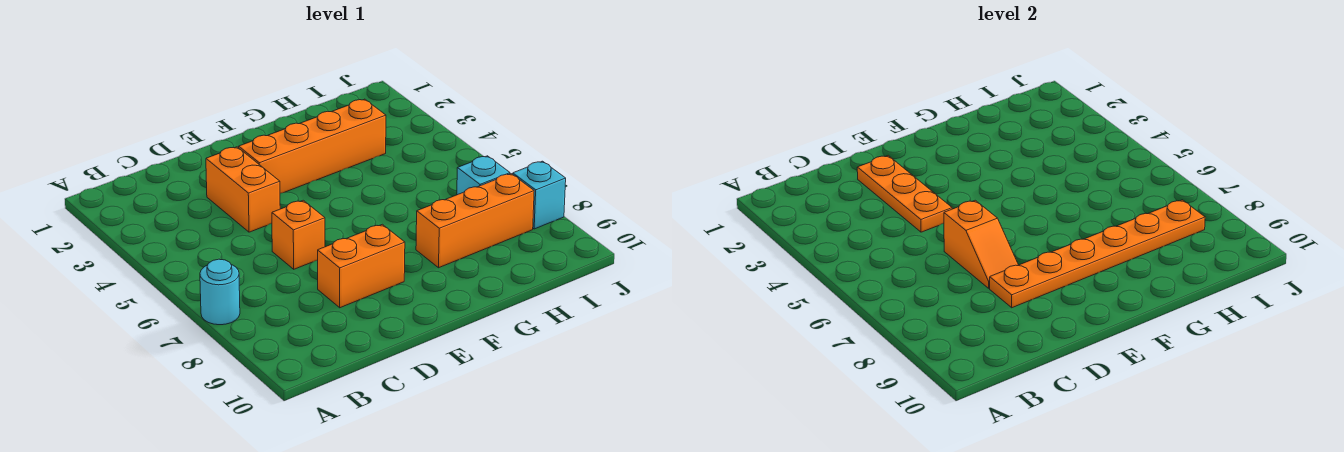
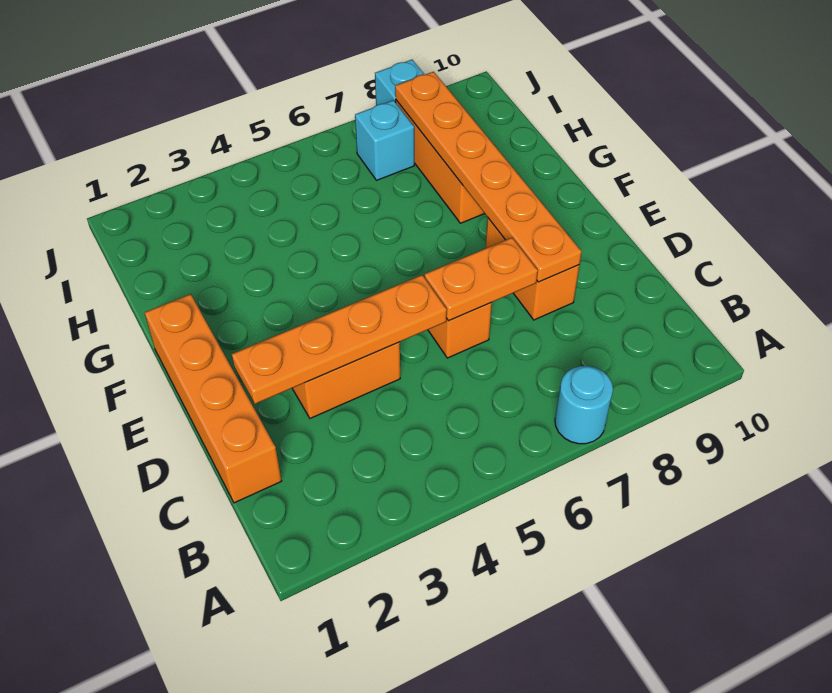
orange 1x3 plate [857,156,952,232] -> orange 1x4 plate [232,275,447,404]
orange 1x2 slope [944,200,1018,288] -> orange 1x2 plate [425,238,538,321]
orange 1x4 brick [239,99,386,193] -> orange 1x4 brick moved to [145,294,281,503]

